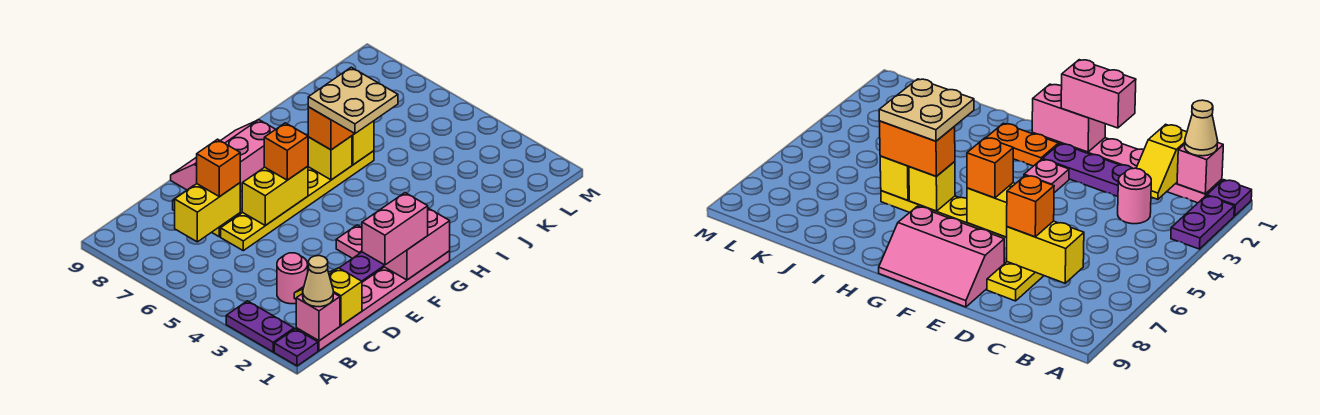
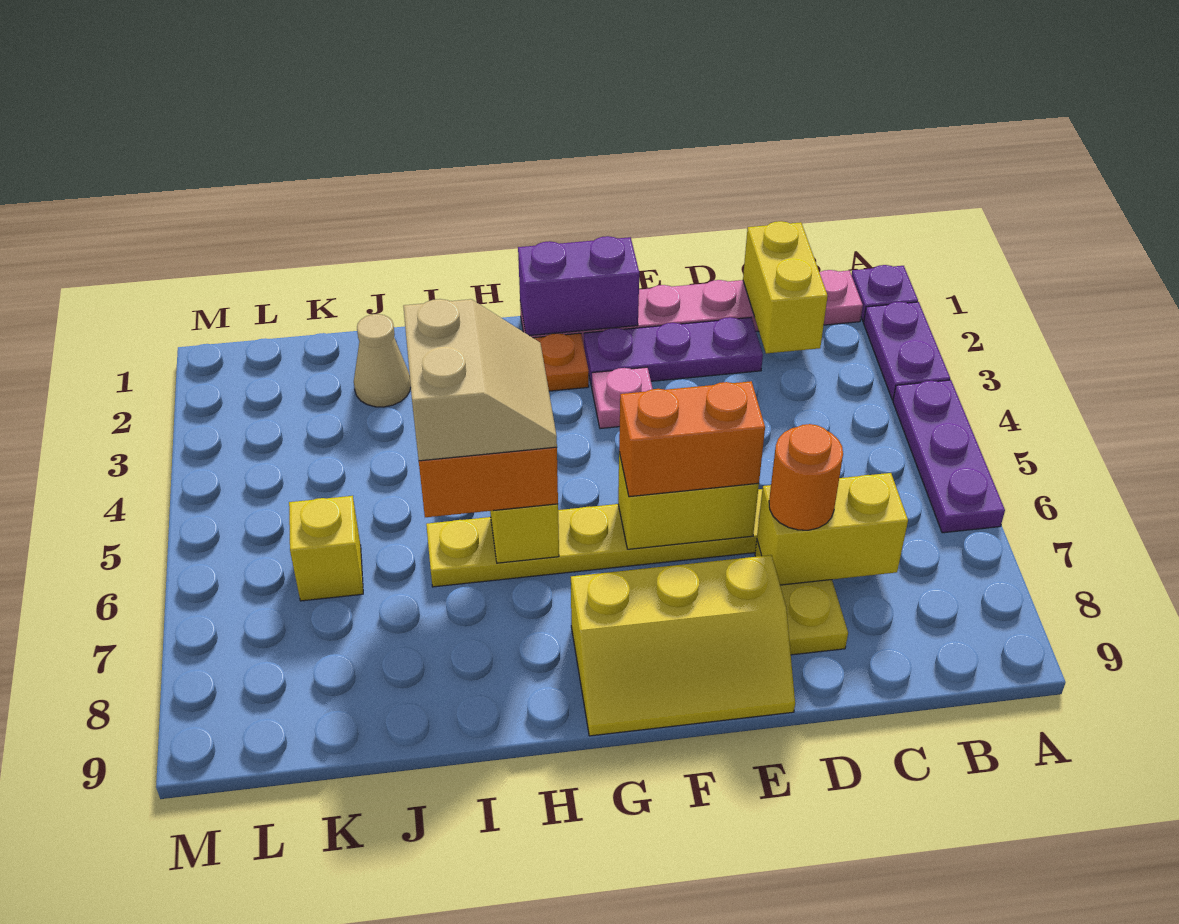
none -> purple 1x3 plate [893,380,1005,533]
pink 1x1 brick [296,293,340,341] -> none
tan 1x1 cone [303,256,333,307] -> tan 1x1 cone moved to [354,314,411,407]
yellow 1x2 slope [294,268,362,325] -> yellow 1x2 brick [743,221,828,354]
pink 1x1 round brick [277,253,308,304] -> none
orange 1x1 brick [197,139,240,197] -> orange 1x1 round brick [769,424,843,530]
pink 1x2 brick [362,193,428,265] -> none
pink 2x3 slope [171,120,275,192] -> yellow 2x3 slope [571,555,795,736]
pink 1x2 brick [384,208,450,280] -> purple 1x2 brick [518,236,639,336]
orange 1x1 brick [264,123,308,180] -> orange 1x2 brick [619,381,765,497]
tan 2x2 plate [308,67,398,134] -> tan 2x2 slope [403,299,557,461]
yellow 1x1 brick [352,121,374,165] -> yellow 1x1 brick moved to [289,496,363,601]

